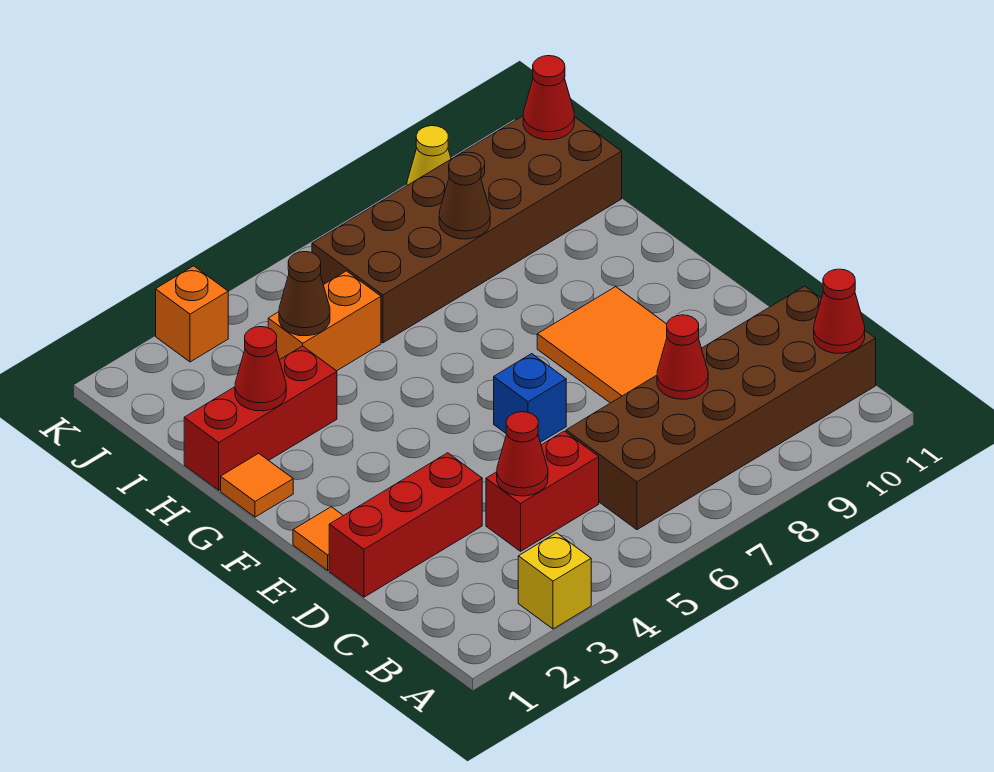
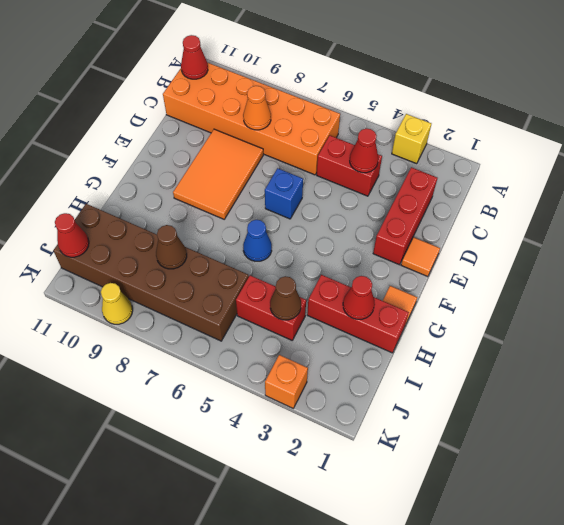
brown 2x6 brick [566,286,876,530] -> orange 2x6 brick [163,62,340,175]
red 1x1 cone [657,315,708,399] -> orange 1x1 cone [243,86,271,130]
red 1x3 brick [329,453,482,597] -> red 1x3 brick turned to [373,167,437,265]
none -> blue 1x1 cone [243,220,272,261]
orange 1x2 brick [268,271,381,371] -> red 1x2 brick [236,275,306,340]

